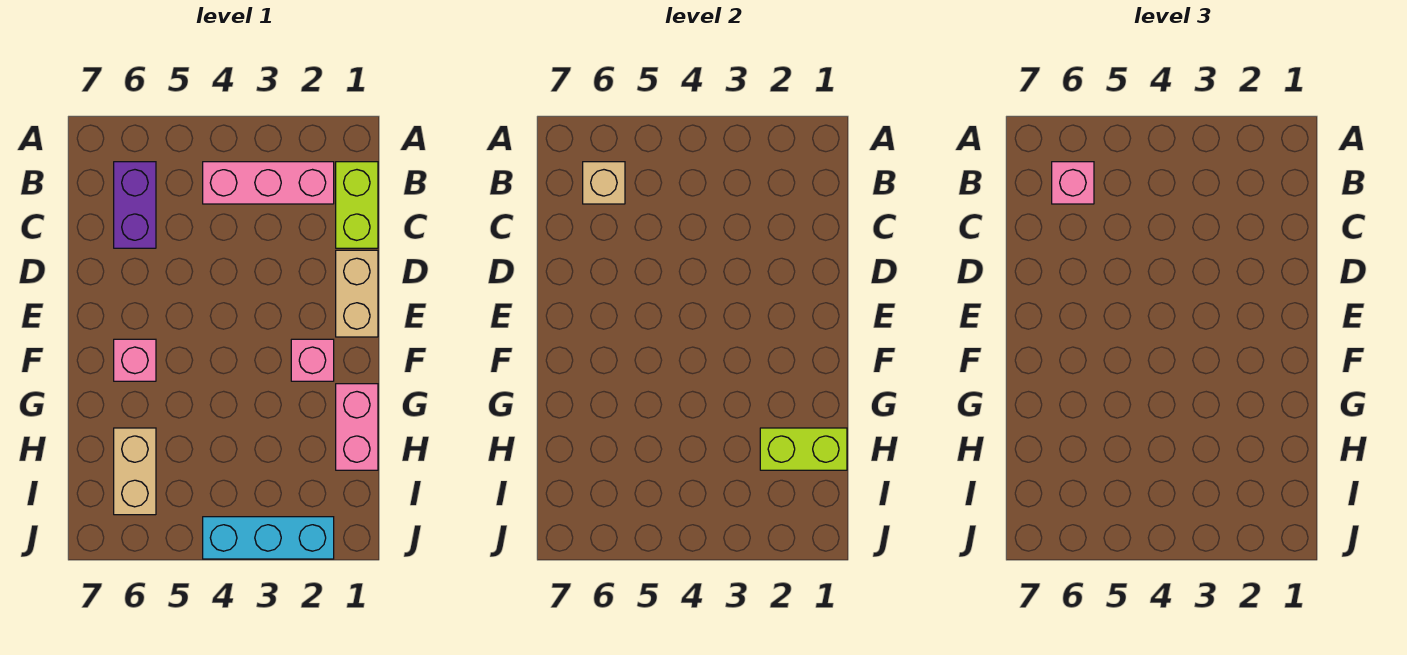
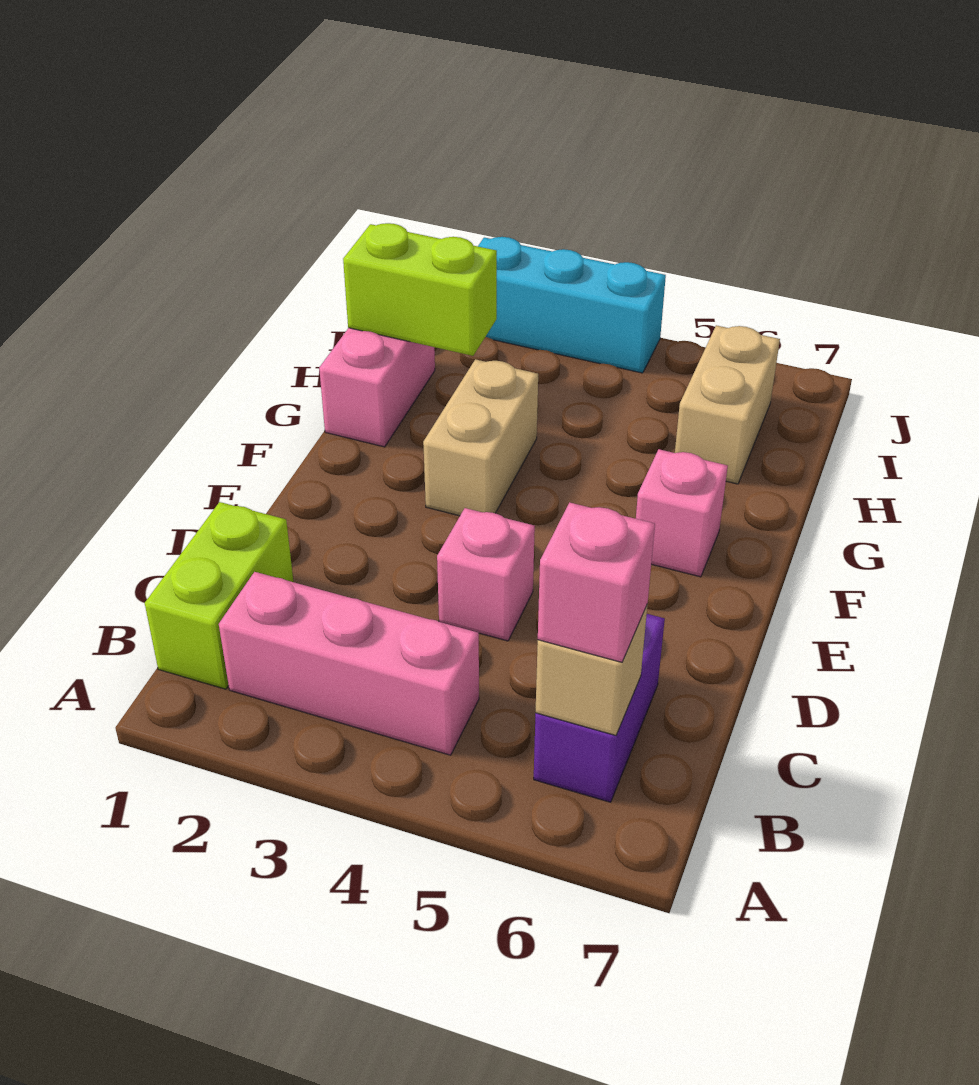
tan 1x2 brick [336,250,378,337] -> tan 1x2 brick moved to [423,359,538,516]
pink 1x1 brick [291,339,334,381] -> pink 1x1 brick moved to [437,508,535,641]

